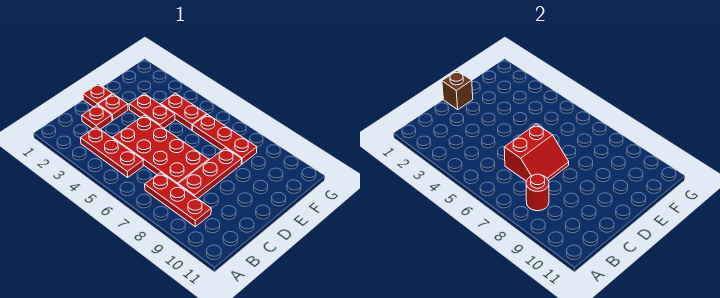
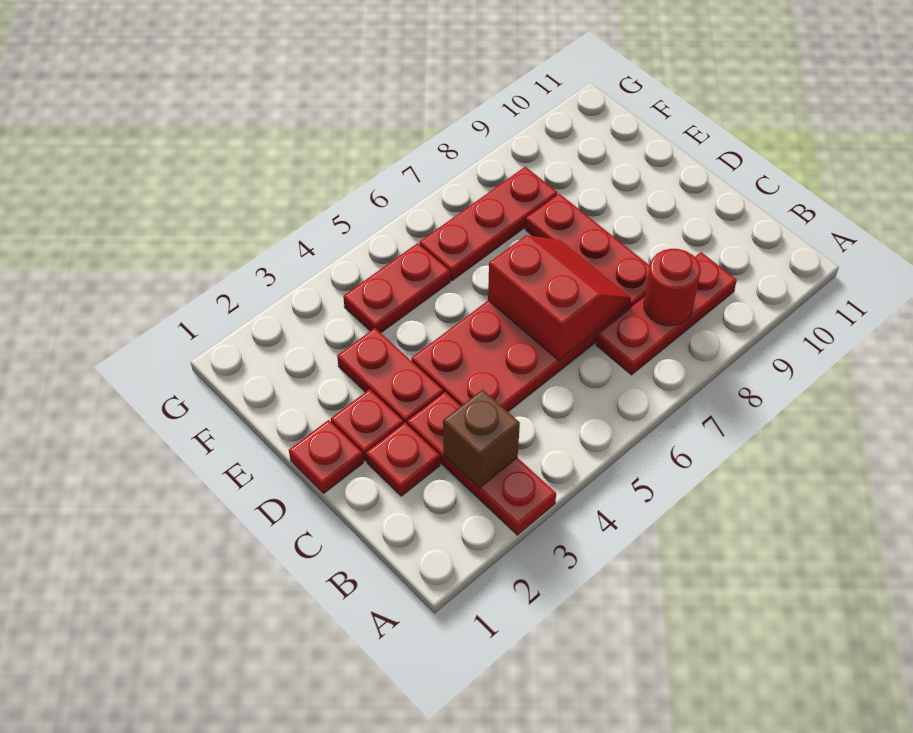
red 1x3 plate [80,127,143,177] -> red 1x3 plate turned to [407,392,556,535]
brown 1x1 brick [442,71,473,110] -> brown 1x1 brick moved to [443,389,520,488]
red 1x2 plate [129,94,175,128] -> red 1x2 plate turned to [337,328,443,424]

